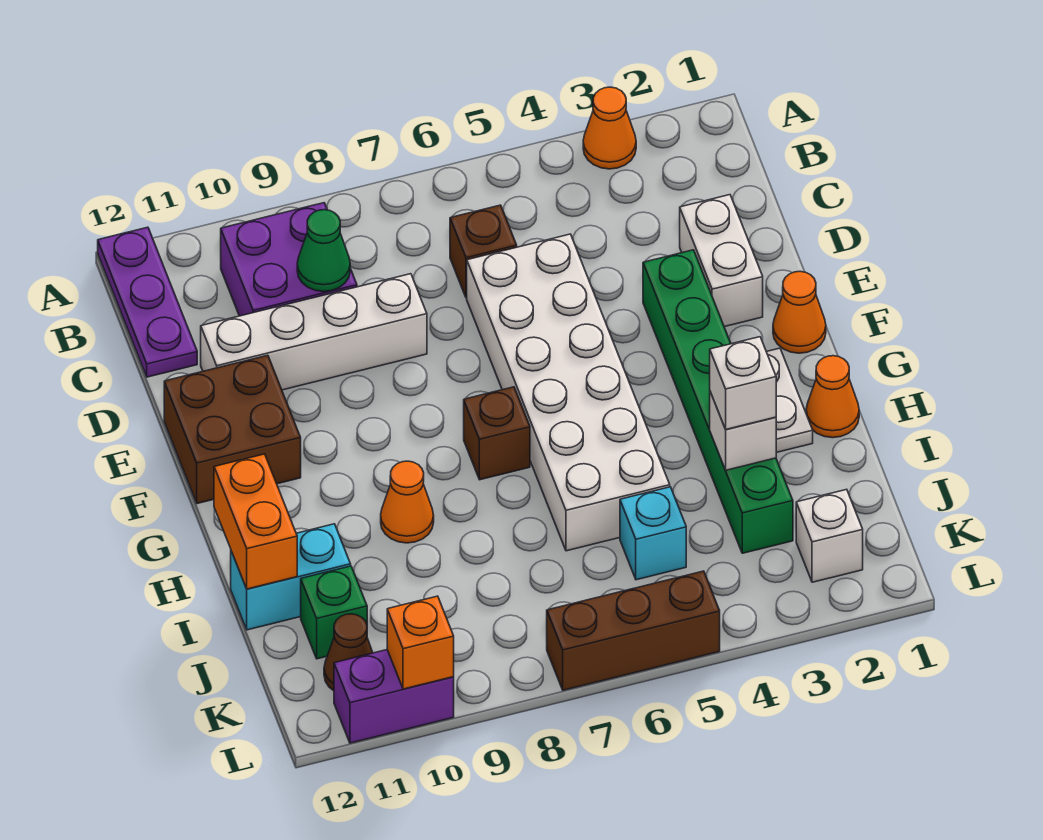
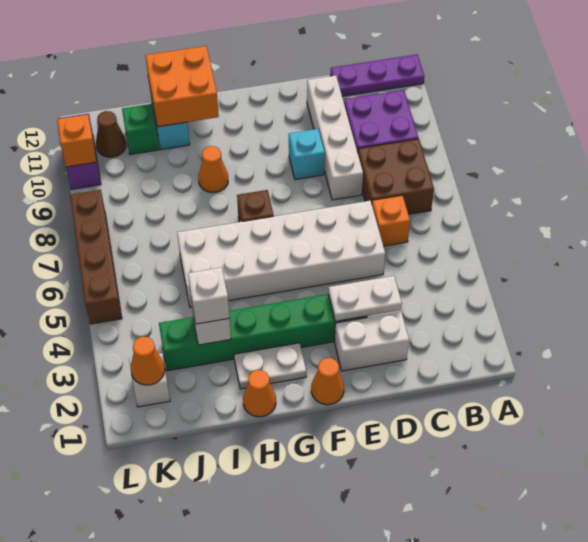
orange 1x1 cone [583,87,636,169] -> orange 1x1 cone moved to [131,337,165,385]
brown 1x1 brick [450,205,517,298] -> orange 1x1 brick [372,195,410,246]
green 1x1 cone [297,210,350,292] -> none
none -> white 1x2 plate [328,276,402,321]
brown 2x2 brick [164,355,301,504] -> brown 2x2 brick moved to [358,139,434,214]
orange 1x2 brick [214,454,297,589] -> orange 2x2 brick [145,46,219,127]
cyan 1x1 brick [620,487,686,580] -> cyan 1x1 brick moved to [289,129,325,180]
brown 1x3 brick [547,571,720,690] -> brown 1x4 brick [70,190,122,324]

